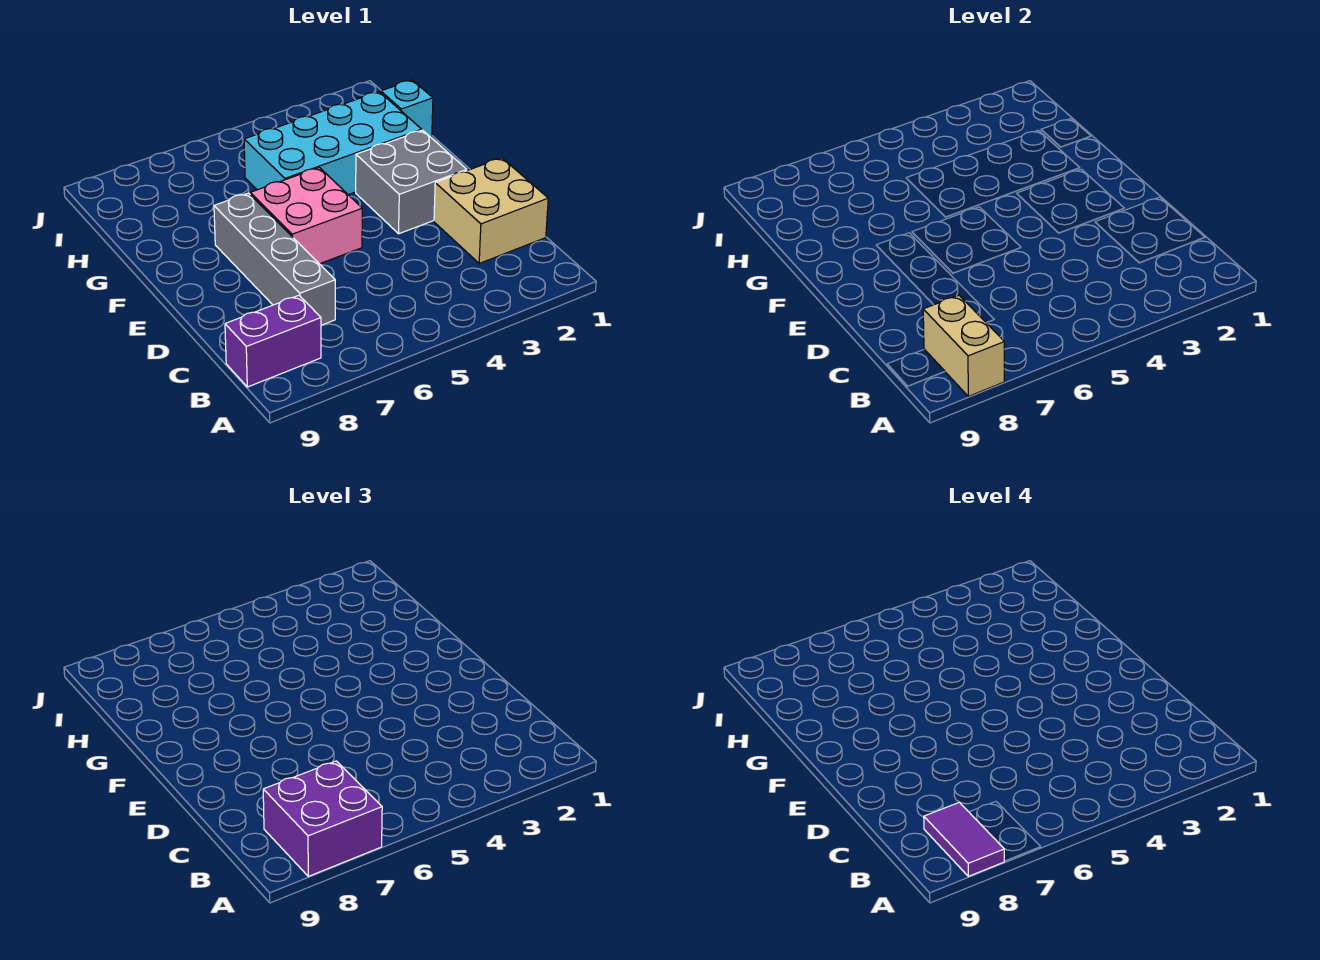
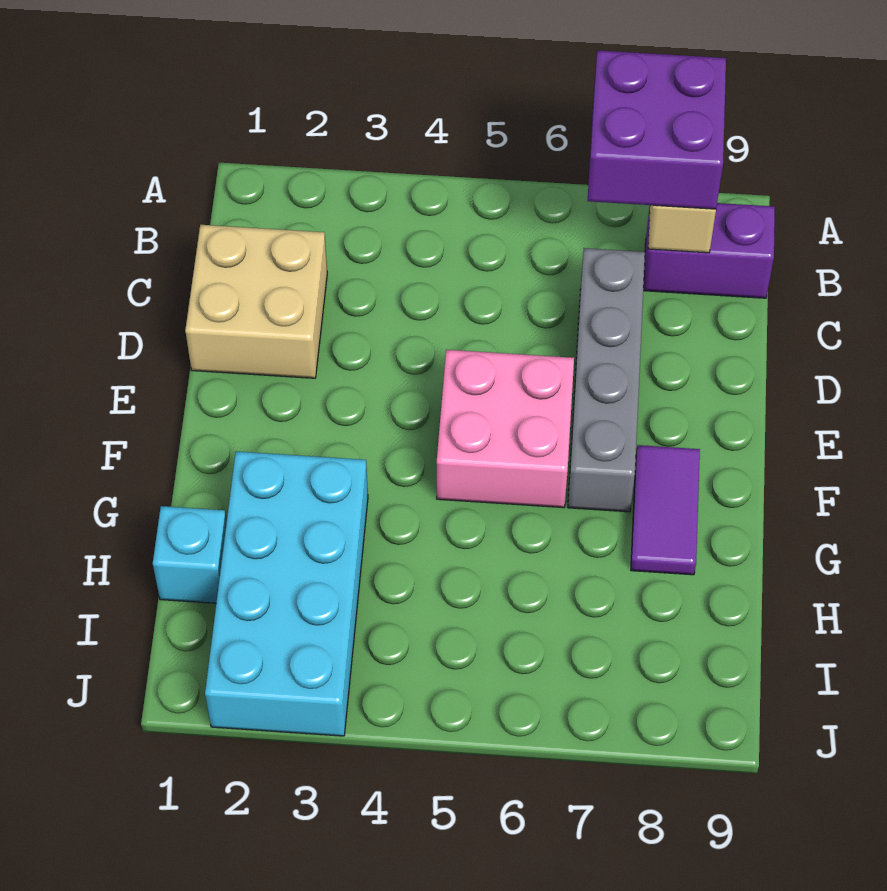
purple 1x2 tile [924,802,1004,876] -> purple 1x2 tile moved to [631,445,700,575]
grey 2x2 brick [356,130,467,234] -> none
cyan 2x4 brick [244,92,422,195] -> cyan 2x4 brick turned to [205,451,368,736]

